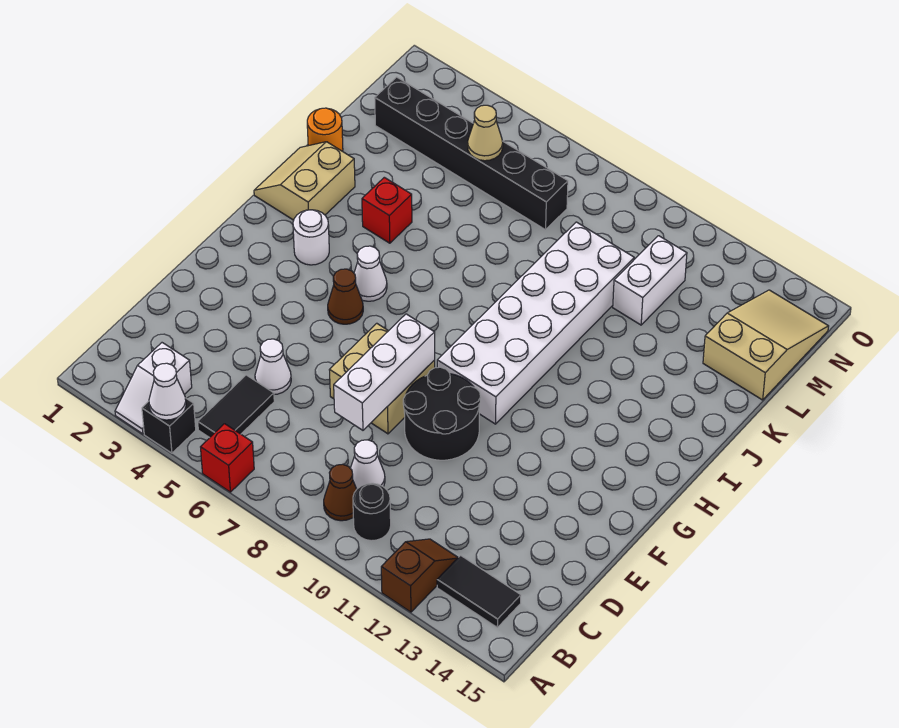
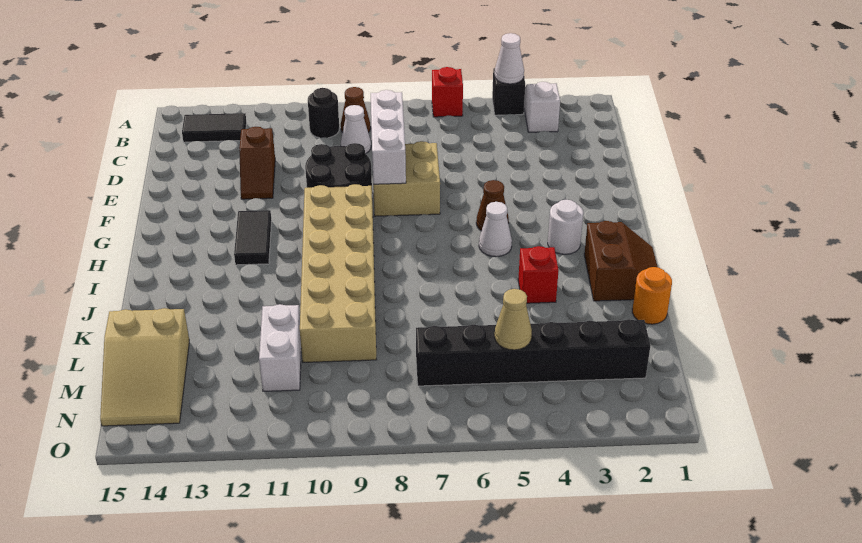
brown 1x2 slope [381,539,458,612] -> brown 1x2 slope moved to [239,127,275,199]
black 1x2 tile [198,375,274,438] -> black 1x2 tile moved to [234,210,272,265]
white 1x1 cone [255,339,291,395] -> none
white 2x6 brick [437,222,634,424] -> tan 2x6 brick [300,184,377,362]
tan 2x2 slope [254,142,355,220] -> brown 2x2 slope [584,221,658,301]

